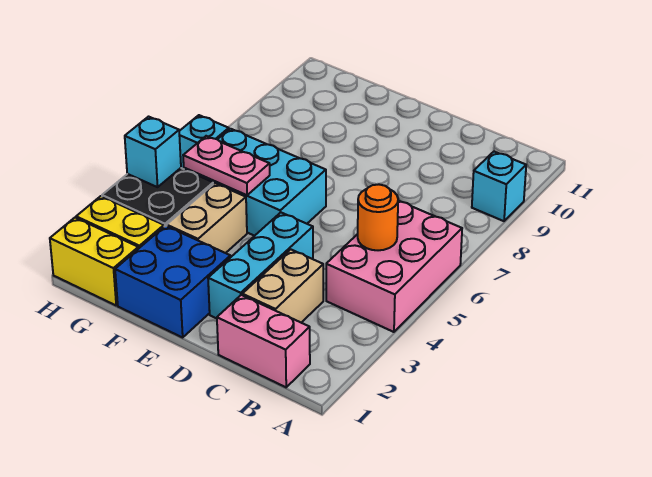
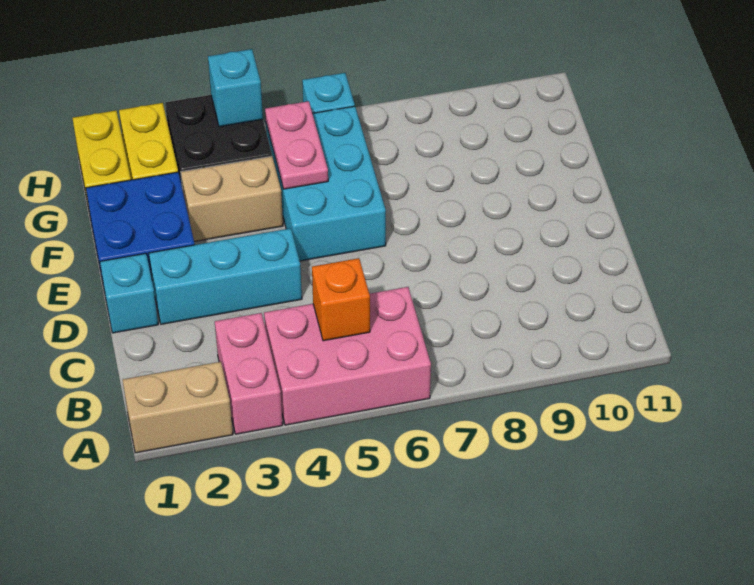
cyan 1x1 brick [472,152,526,221] -> cyan 1x1 brick moved to [100,253,158,333]
pink 1x2 brick [217,295,310,387] -> pink 1x2 brick moved to [215,313,283,434]
orange 1x1 round brick [358,185,398,250] -> orange 1x1 brick [312,258,370,341]
tan 1x2 brick [242,249,323,323] -> tan 1x2 brick moved to [123,362,233,453]

